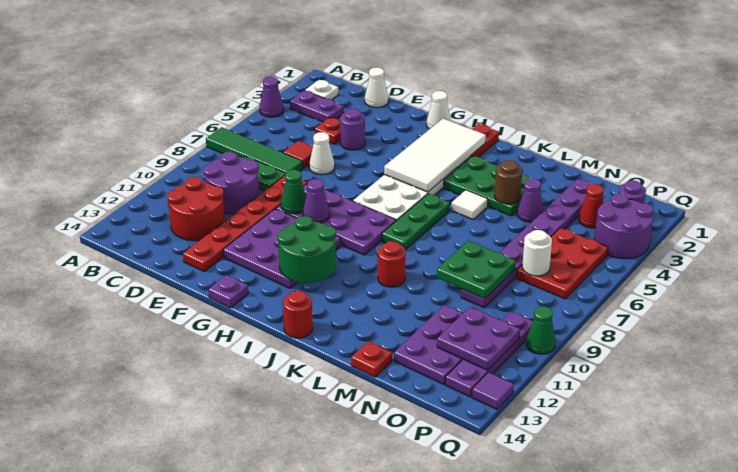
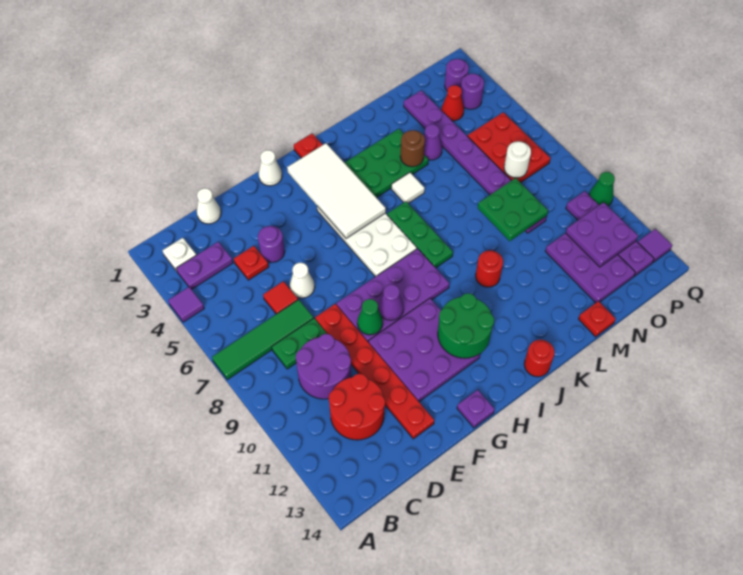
purple 1x1 cone [260,77,284,117] -> purple 1x1 tile [168,287,204,322]
purple 2x2 round brick [594,194,654,259] -> purple 1x1 round brick [461,74,484,109]

